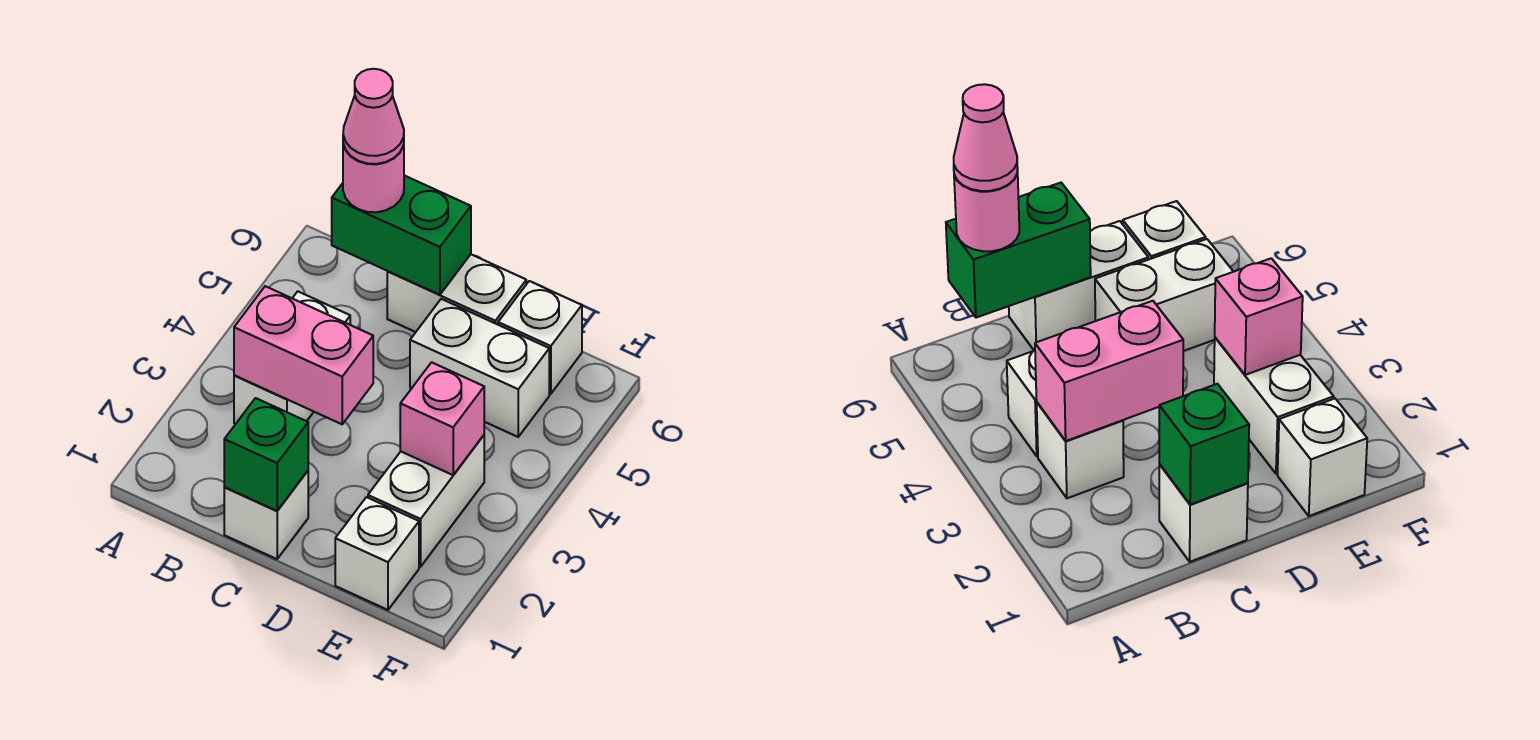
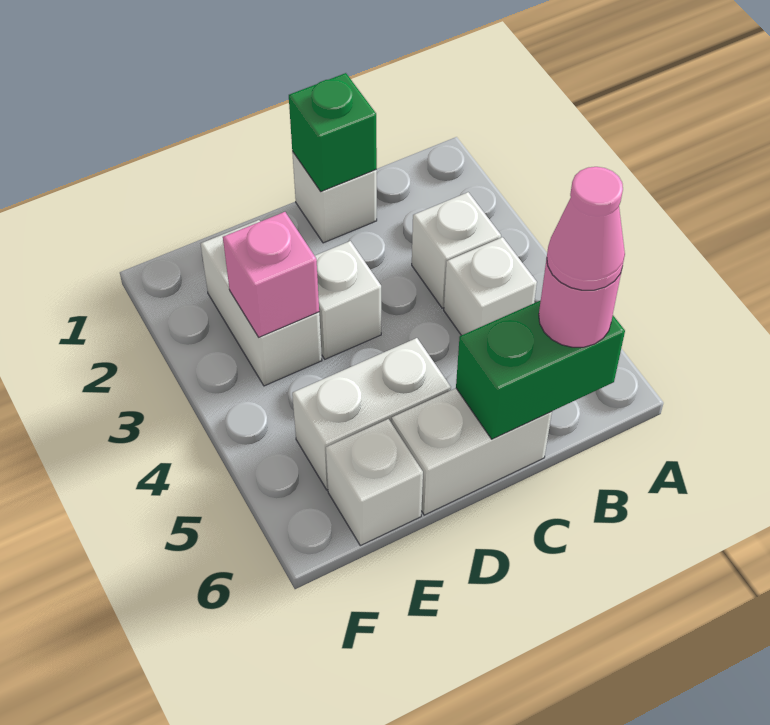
pink 1x2 brick [234,286,373,424] -> none
white 1x1 brick [335,497,419,610] -> white 1x1 brick moved to [315,241,381,359]

